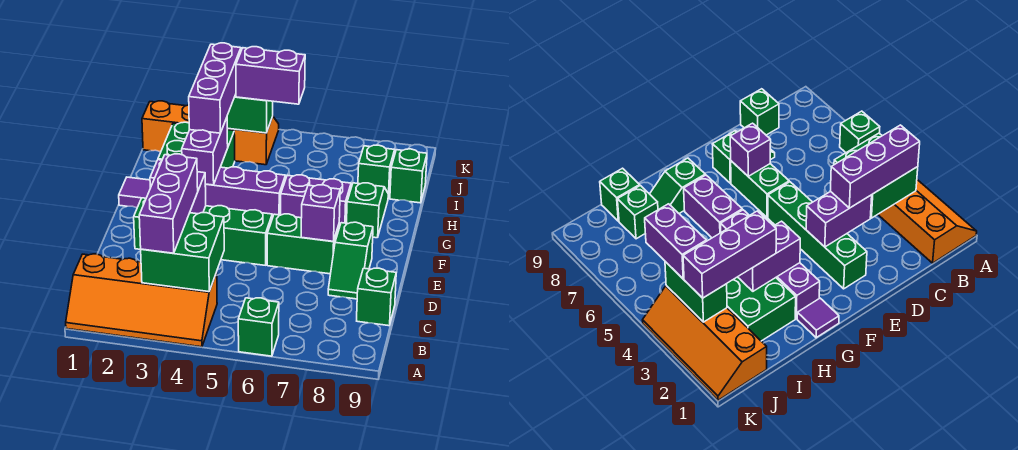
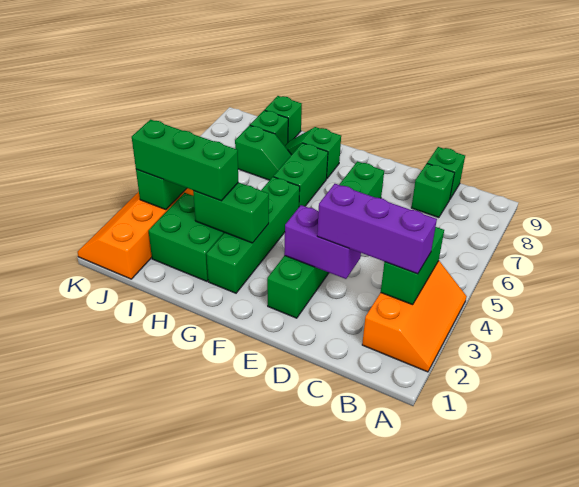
orange 2x4 slope [66,254,217,347] -> orange 2x3 slope [362,261,467,372]
green 1x1 brick [238,298,279,356] -> green 1x1 brick moved to [411,164,454,218]
green 2x2 brick [141,213,224,292] -> green 1x2 brick [381,227,444,305]
green 1x2 slope [328,222,373,299] -> green 1x2 slope moved to [235,125,291,180]
purple 1x1 brick [301,185,340,241] -> none
purple 1x1 tile [119,177,150,208] -> none
purple 1x4 brick [150,160,285,218] -> green 1x4 brick [206,177,300,293]
purple 1x2 brick [182,118,228,185] -> green 1x2 brick [193,182,269,243]
purple 1x2 brick [281,175,351,227] -> green 1x2 brick [274,143,328,207]
purple 1x3 brick [189,43,241,133] -> green 1x3 brick [132,120,238,201]
purple 1x2 brick [236,47,305,104] -> none

